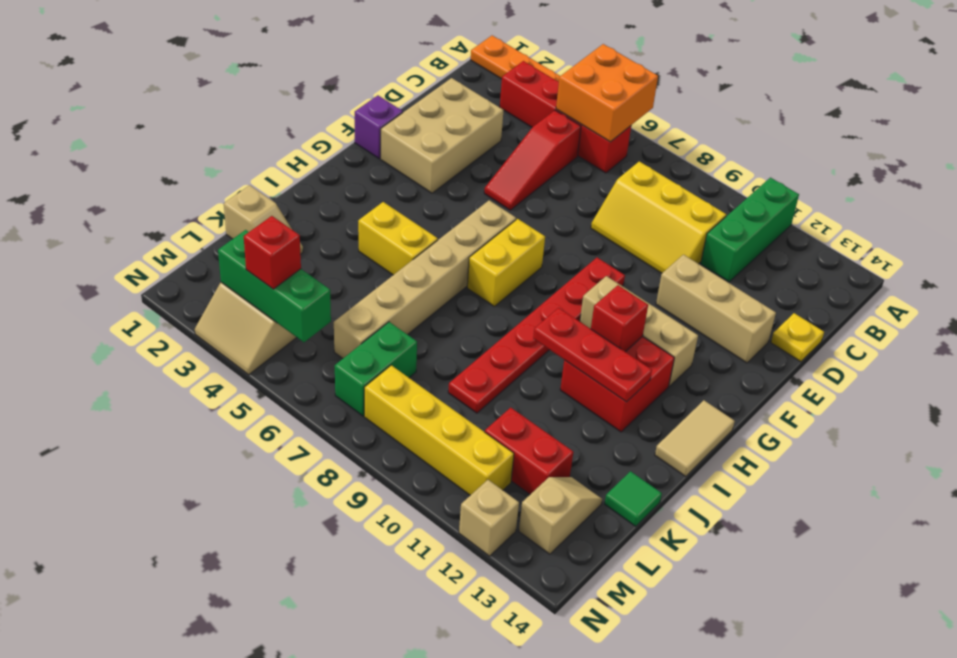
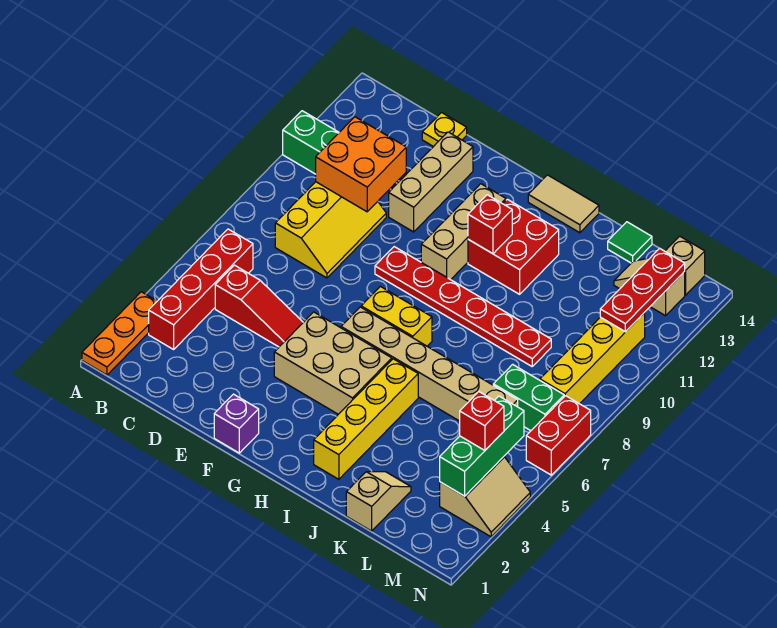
orange 2x2 brick [556,44,658,142] -> orange 2x2 brick moved to [316,117,406,212]
tan 2x3 brick [381,78,504,193] -> tan 2x3 brick moved to [274,312,392,414]
yellow 1x2 brick [358,202,438,275] -> yellow 1x4 brick [314,359,418,479]
red 1x3 plate [533,308,652,402] -> red 1x3 plate moved to [600,248,685,332]
red 1x2 brick [485,408,573,494] -> red 1x2 brick moved to [526,396,591,475]
tan 1x1 brick [459,480,519,556] -> tan 1x1 brick moved to [665,236,705,295]

